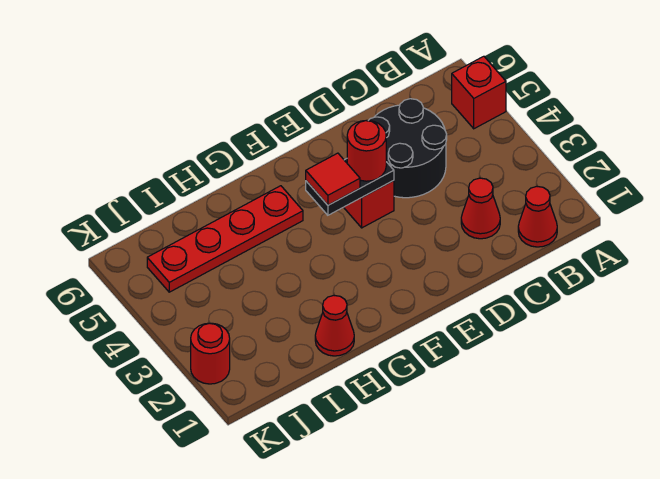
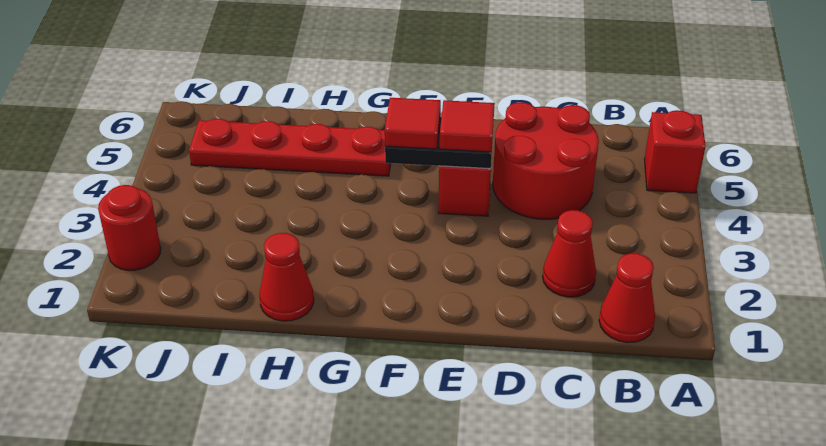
black 2x2 round brick [368,99,447,198] -> red 2x2 round brick [493,102,599,219]
red 1x1 round brick [347,120,386,181] -> red 1x1 tile [440,100,495,152]

